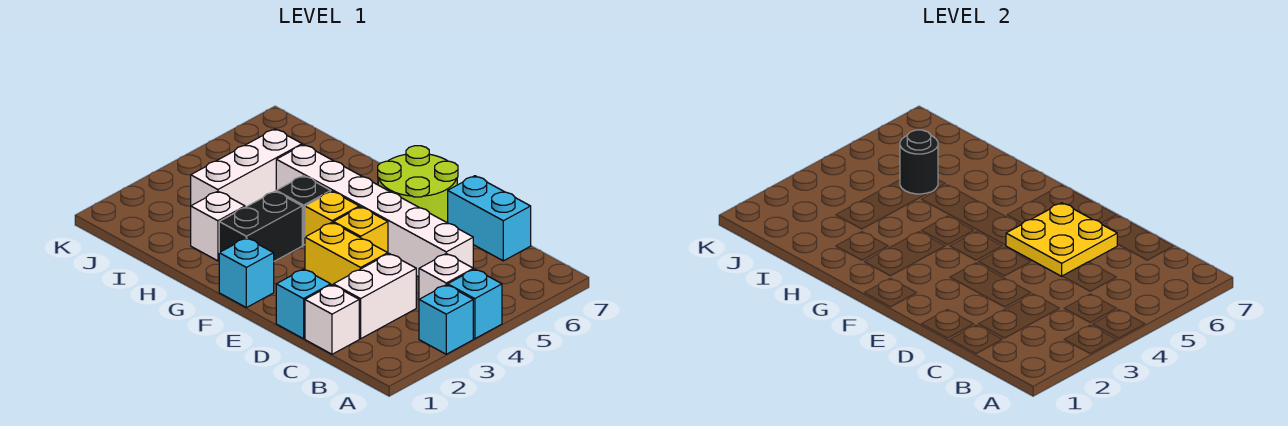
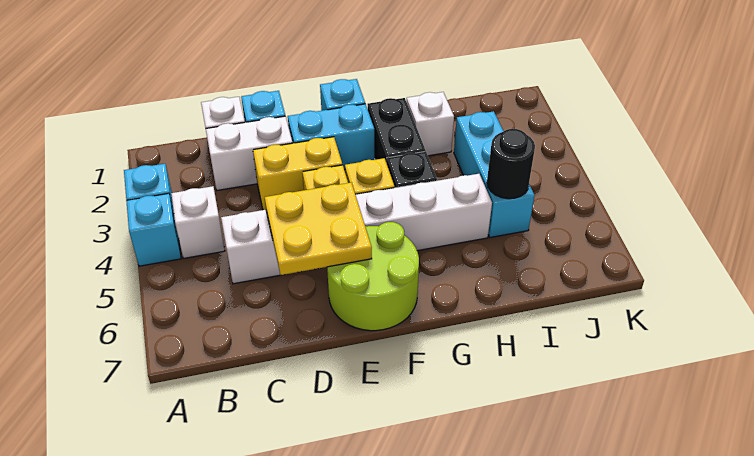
white 1x2 brick [333,254,416,339] -> white 1x2 brick turned to [206,116,292,190]
cyan 1x2 brick [448,176,531,261] -> cyan 1x2 brick moved to [288,104,374,170]
white 1x3 brick [191,129,302,207] -> cyan 1x3 brick [454,111,535,237]

